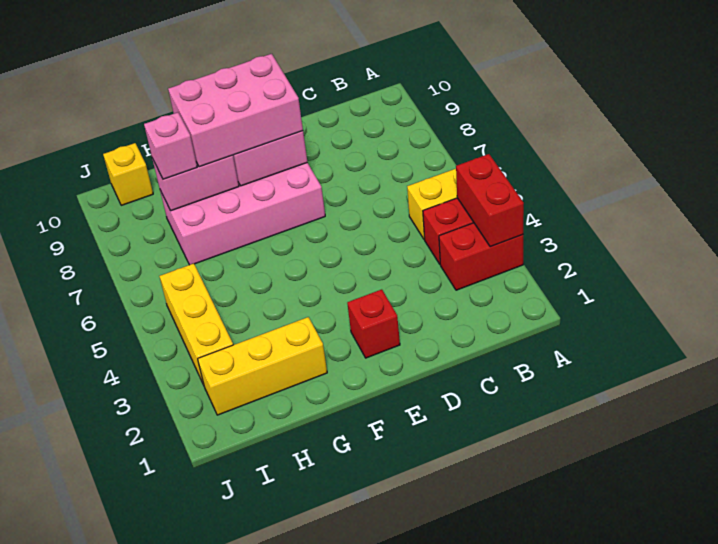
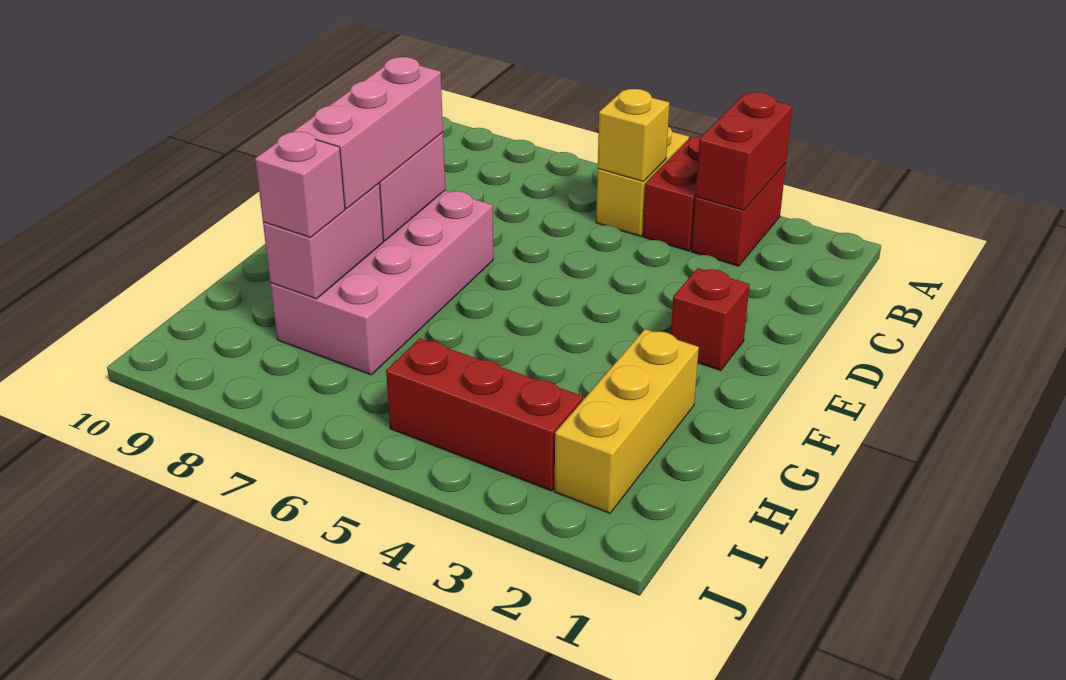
red 1x2 brick [456,154,524,247] -> red 1x2 brick turned to [695,92,792,210]
pink 2x3 brick [168,54,303,167] -> pink 1x3 brick [293,57,443,209]
yellow 1x3 brick [159,264,233,385] -> red 1x3 brick [386,338,583,491]
yellow 1x1 brick [103,143,153,205] -> yellow 1x1 brick moved to [598,89,669,181]

